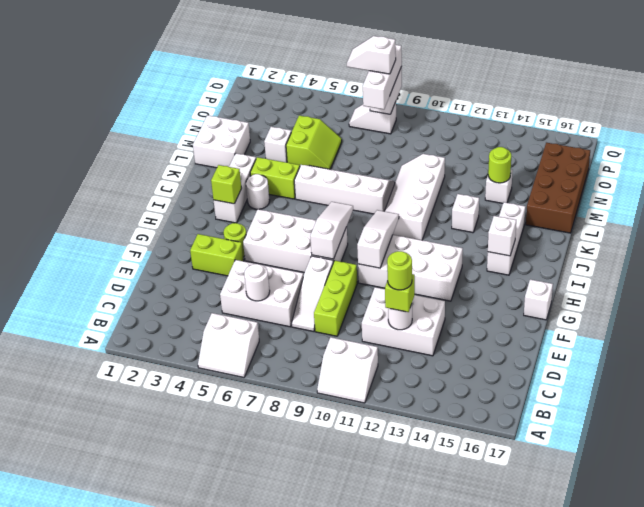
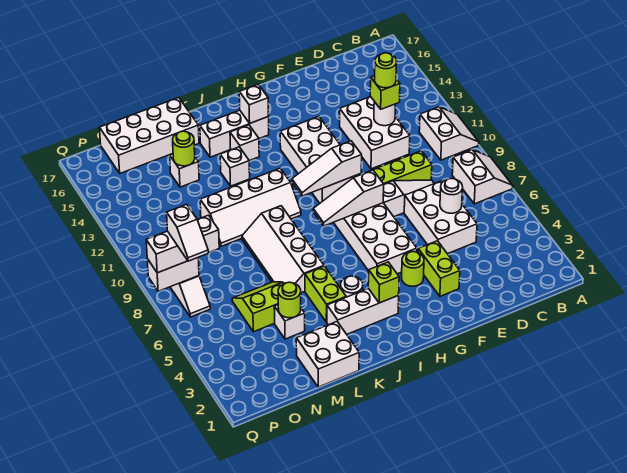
white 2x2 slope [198,313,259,377] -> white 2x2 slope moved to [452,150,513,204]
white 1x1 brick [524,279,553,320] -> white 1x1 brick moved to [230,125,259,161]
brown 2x4 brick [526,143,590,233] -> white 2x4 brick [100,98,199,173]
none -> lime 1x1 round brick [278,282,301,318]

